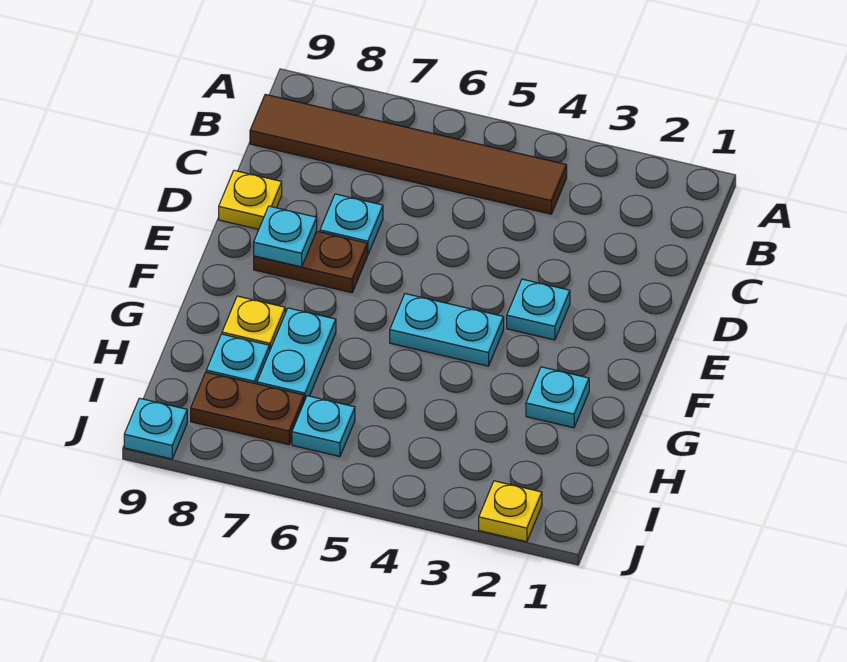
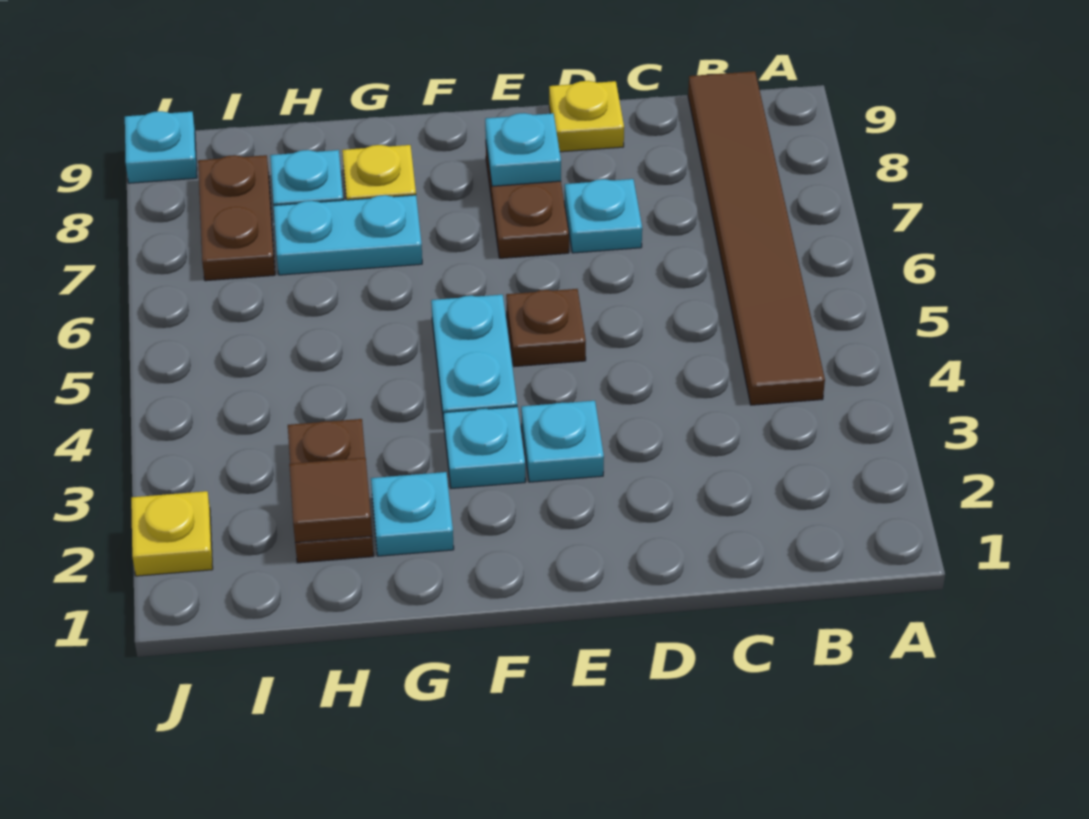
none -> brown 1x1 plate [506,289,586,367]
none -> brown 1x2 plate [288,419,374,563]
none -> brown 1x1 tile [289,458,372,543]
cyan 1x1 plate [292,396,355,456] -> cyan 1x1 plate moved to [444,407,525,488]

